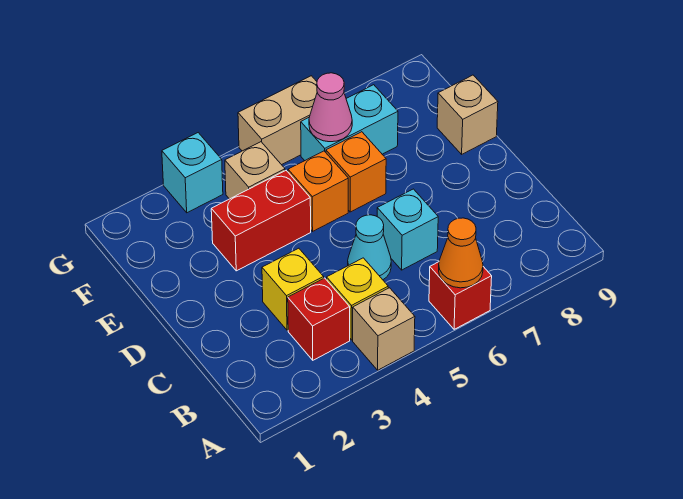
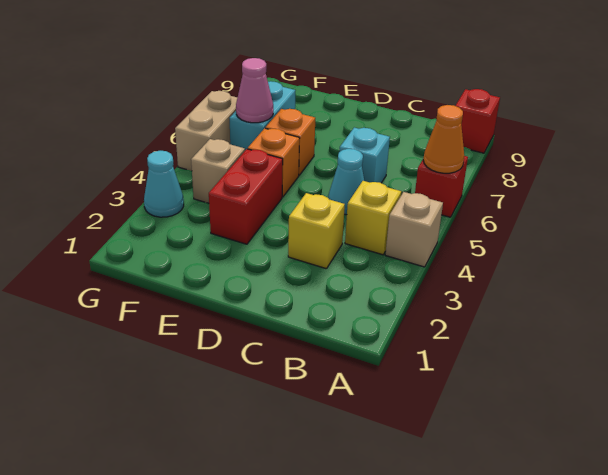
red 1x1 brick [288,278,350,360] -> red 1x1 brick moved to [455,89,500,153]
tan 1x1 brick [437,75,498,154] -> none
cyan 1x1 brick [162,133,223,213] -> cyan 1x1 cone [144,151,184,217]

